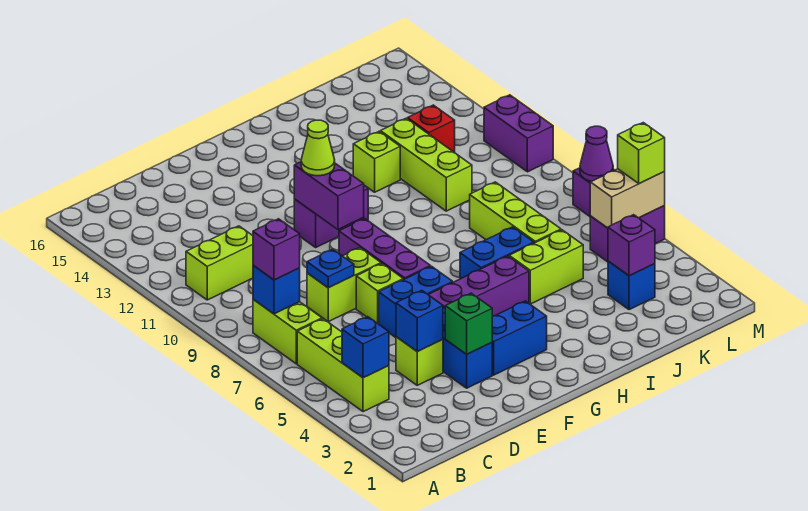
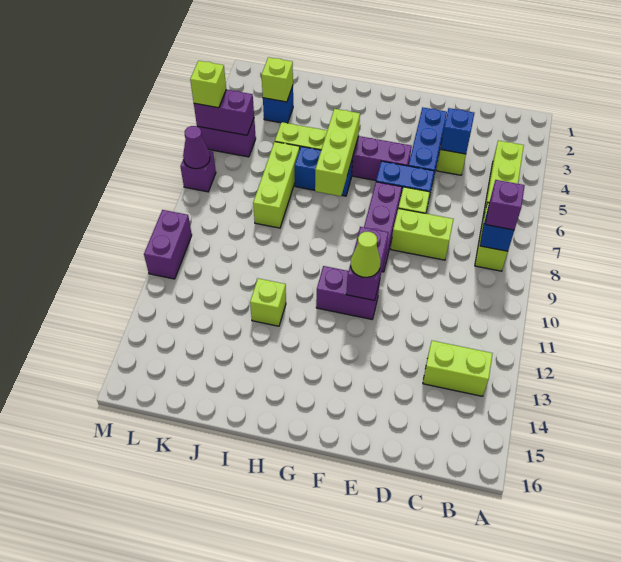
blue 1x1 brick [342,317,389,378] -> none
lime 1x2 brick [186,226,253,300] -> lime 1x2 brick moved to [423,341,493,396]
blue 1x1 plate [307,249,354,288] -> none
green 1x1 brick [445,293,492,354] -> none
blue 1x2 brick [492,301,547,375] -> none
lime 1x3 brick [380,118,472,211] -> lime 1x3 brick moved to [315,109,360,196]
purple 1x1 brick [608,215,655,276] -> lime 1x1 brick [262,57,293,102]
red 1x1 brick [408,105,455,153] -> none
tan 1x2 brick [590,169,665,228] -> purple 1x2 brick [194,90,254,135]

